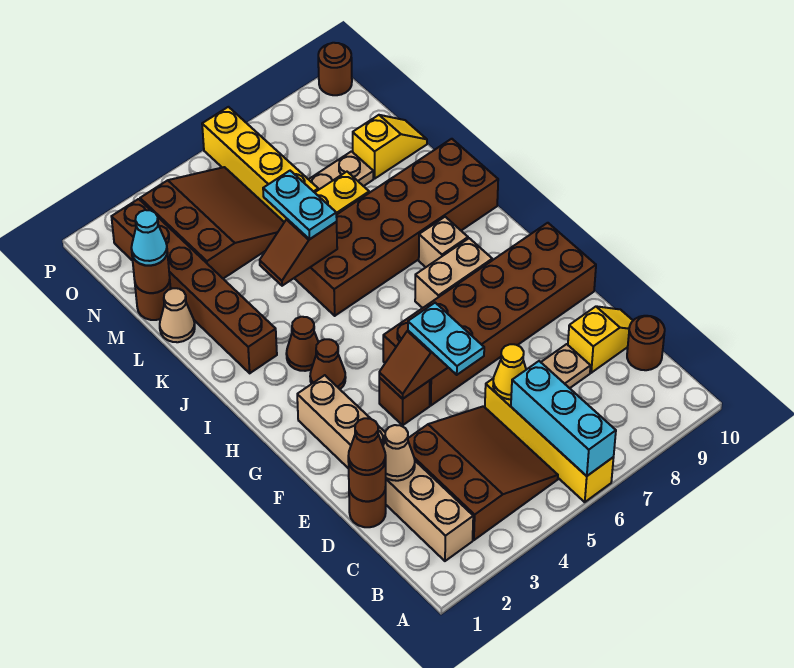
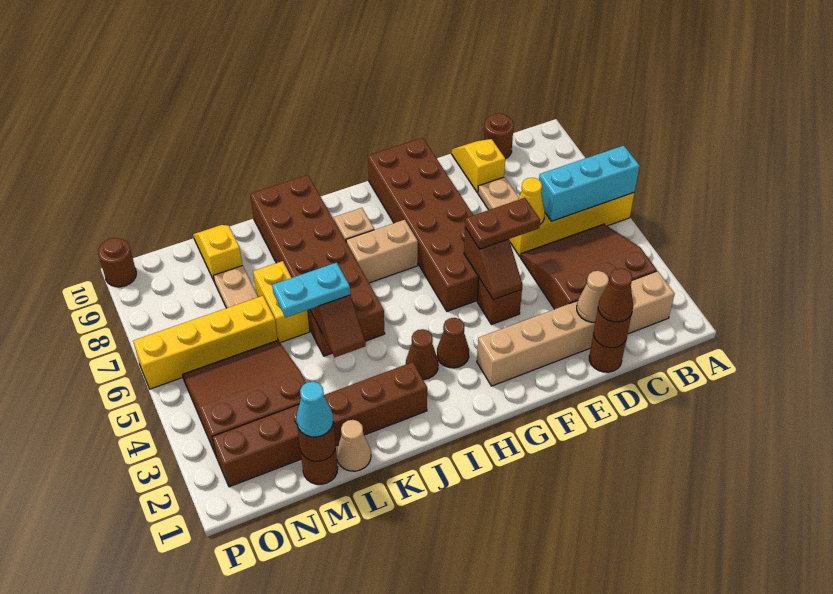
cyan 1x2 plate [408,303,484,375] -> brown 1x2 plate [465,198,540,249]
tan 1x2 brick [415,238,492,308] -> tan 1x2 brick turned to [346,220,418,283]

